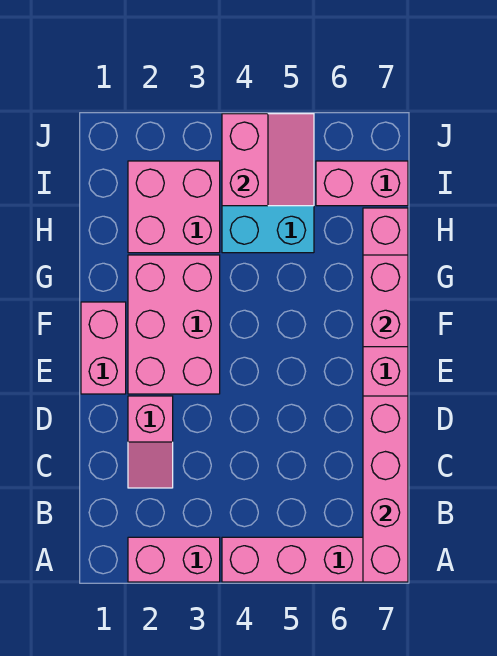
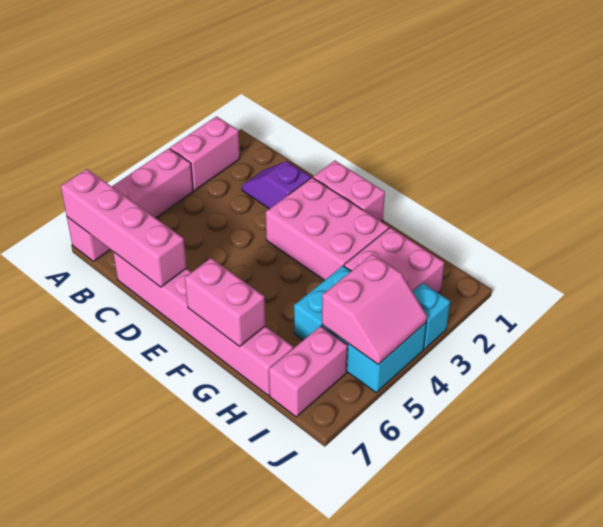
pink 1x2 slope [128,396,173,488] -> purple 1x2 slope [242,161,311,209]
pink 2x2 slope [222,114,314,206] -> pink 2x2 slope turned to [322,254,427,365]
none -> cyan 1x1 brick [413,283,450,349]

